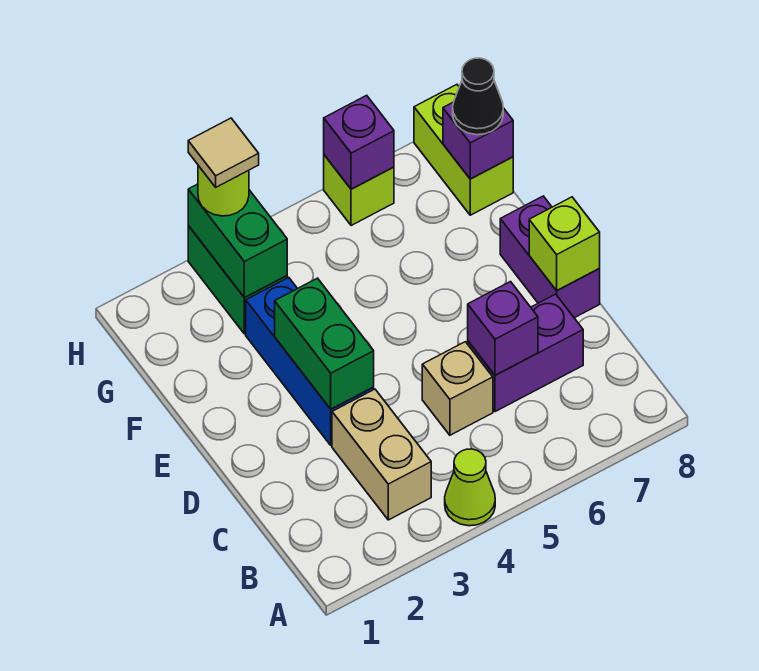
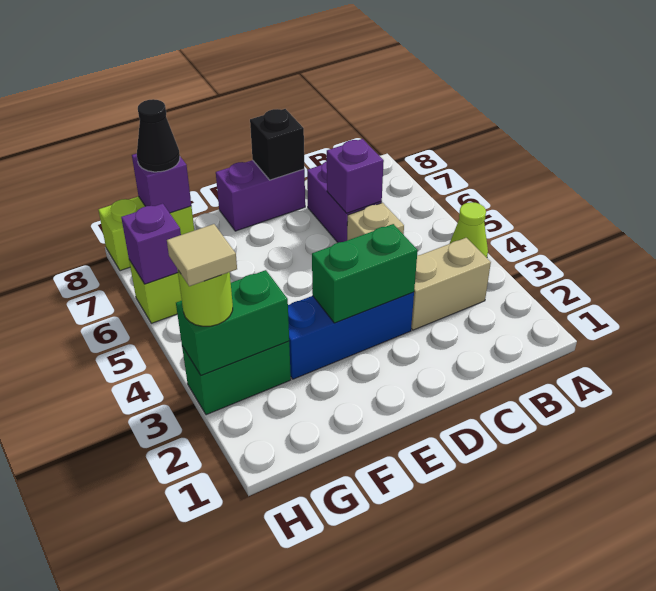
lime 1x1 brick [529,197,600,291] -> black 1x1 brick [250,109,304,180]

